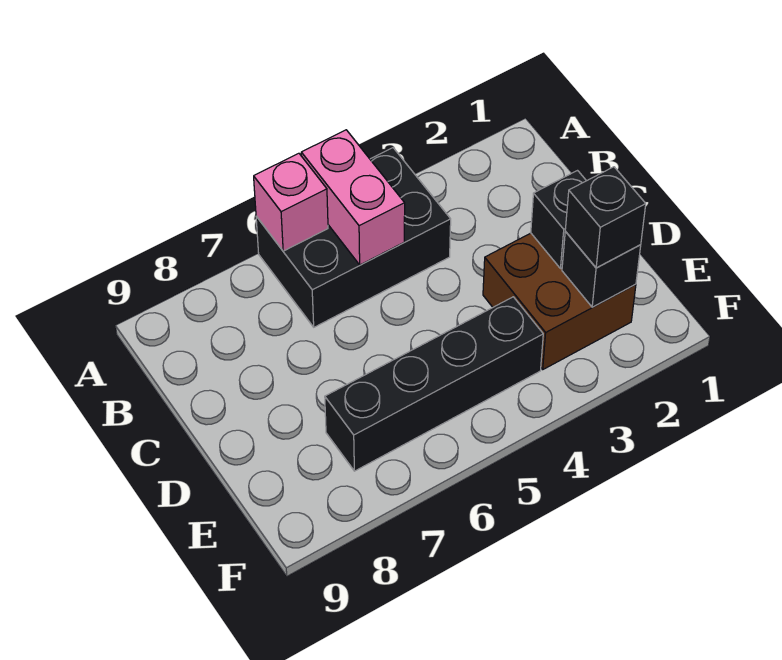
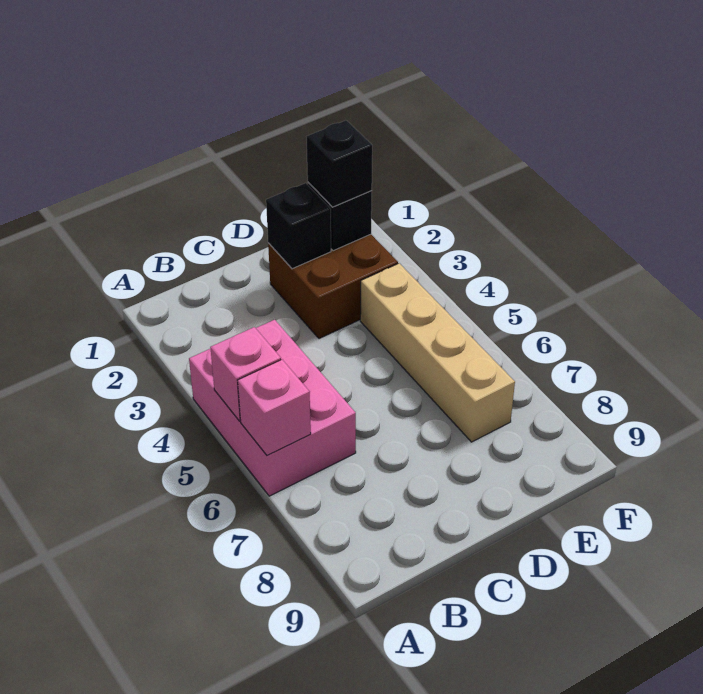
black 2x3 brick [256,148,451,327] -> pink 2x3 brick [189,320,356,496]
pink 1x2 brick [301,130,405,265] -> pink 1x1 brick [210,327,281,421]
black 1x4 brick [325,297,543,471] -> tan 1x4 brick [360,263,515,442]

